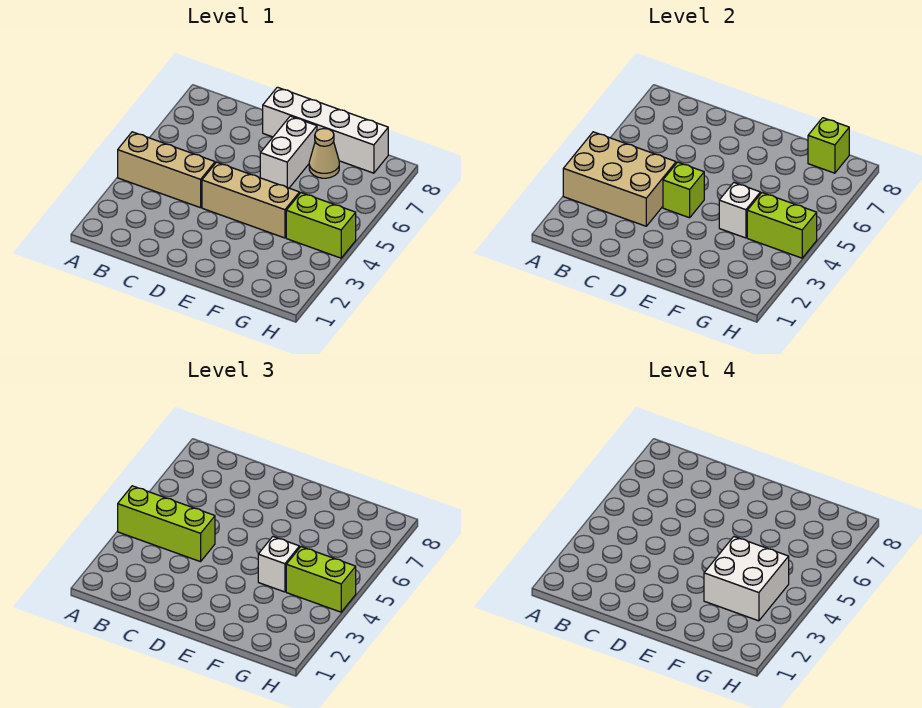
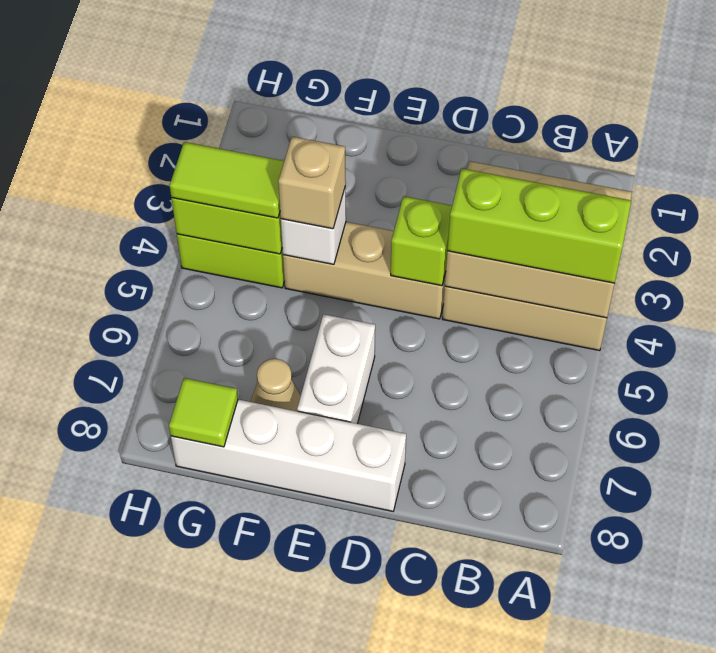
white 2x2 brick [704,537,789,621] -> none
white 1x1 brick [258,537,299,592] -> tan 1x1 brick [278,137,346,229]
lime 1x2 brick [286,547,356,612] -> lime 1x2 tile [170,142,284,218]
lime 1x1 brick [808,118,849,173] -> lime 1x1 tile [169,378,238,447]

